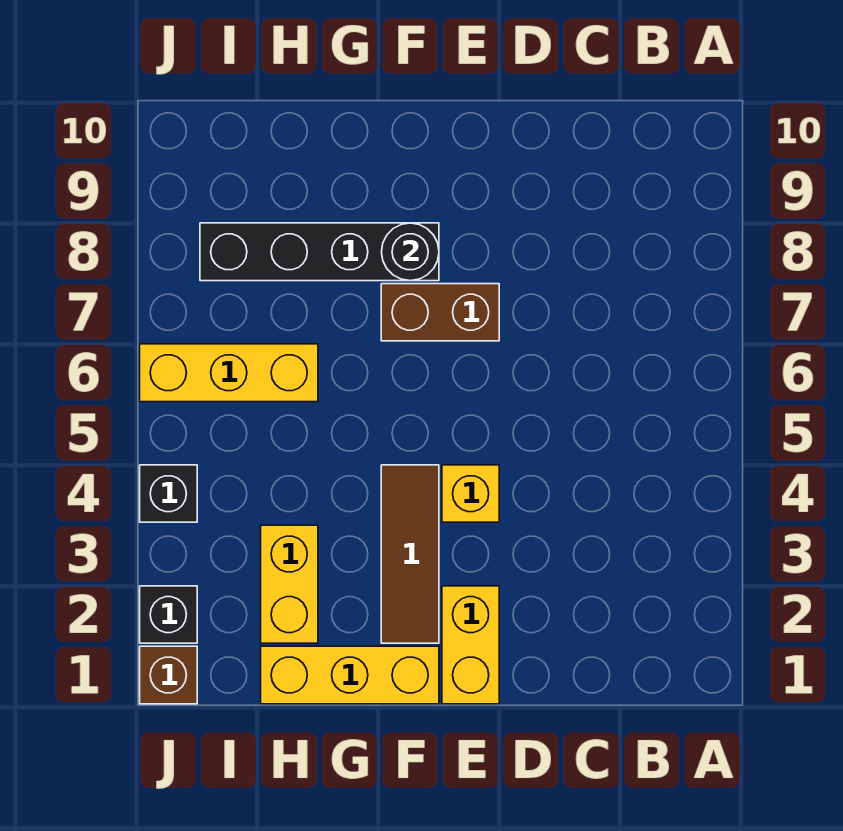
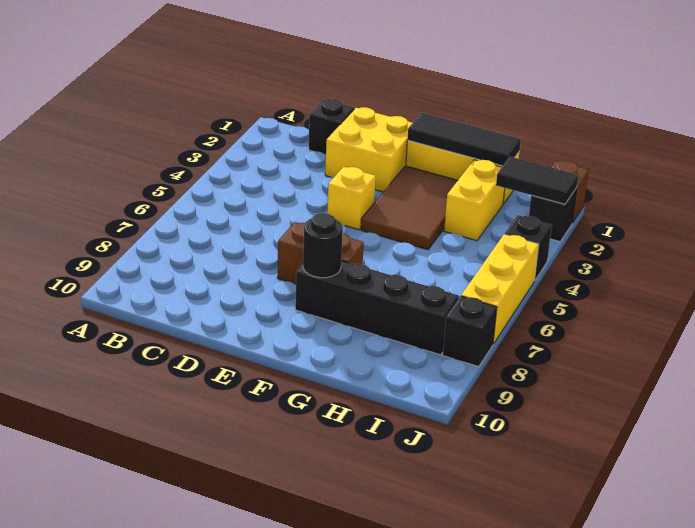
none -> black 1x1 brick [309,99,354,155]
yellow 1x2 brick [442,586,499,704] -> yellow 2x2 brick [325,107,412,192]
none -> black 1x3 tile [407,113,521,166]
brown 1x3 tile [381,465,439,643] -> brown 2x3 tile [361,166,458,250]
yellow 1x3 brick [140,344,318,402] -> yellow 1x3 brick turned to [461,234,539,344]
none -> black 1x2 tile [496,157,578,204]
none -> black 1x1 brick [443,296,497,367]

